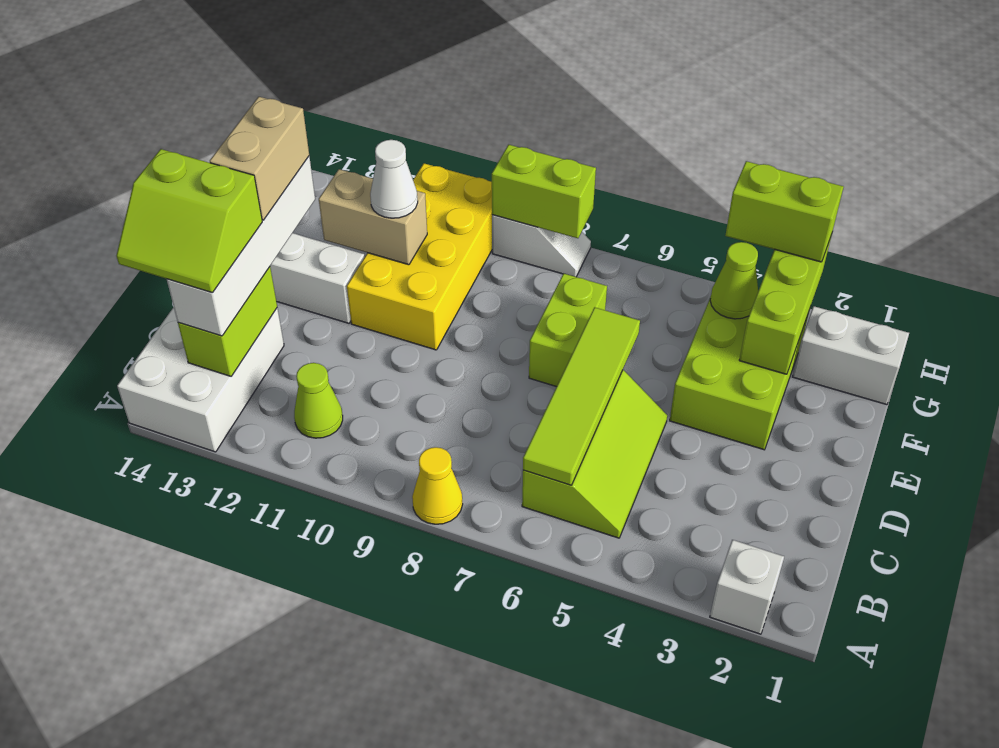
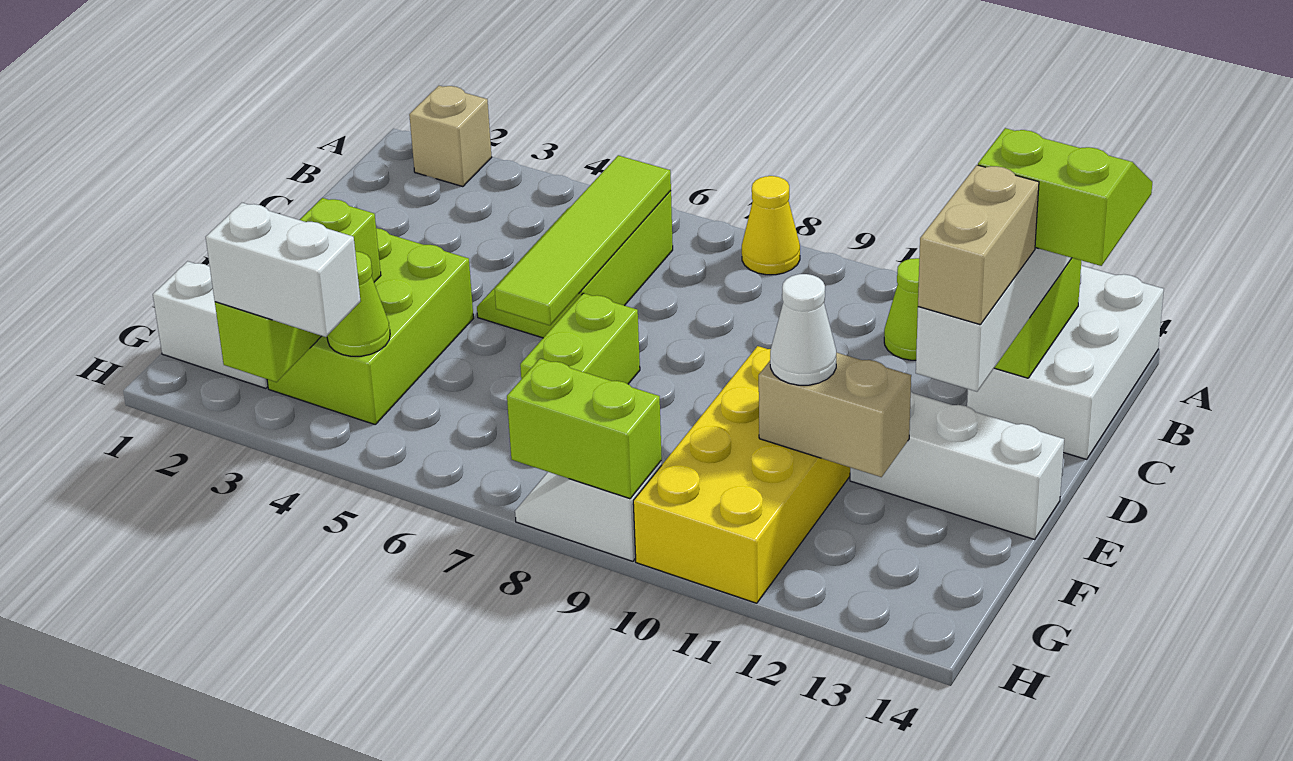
white 1x1 brick [710,540,784,634] -> tan 1x1 brick [409,86,492,187]
lime 1x2 brick [725,161,843,262] -> white 1x2 brick [206,203,361,337]

